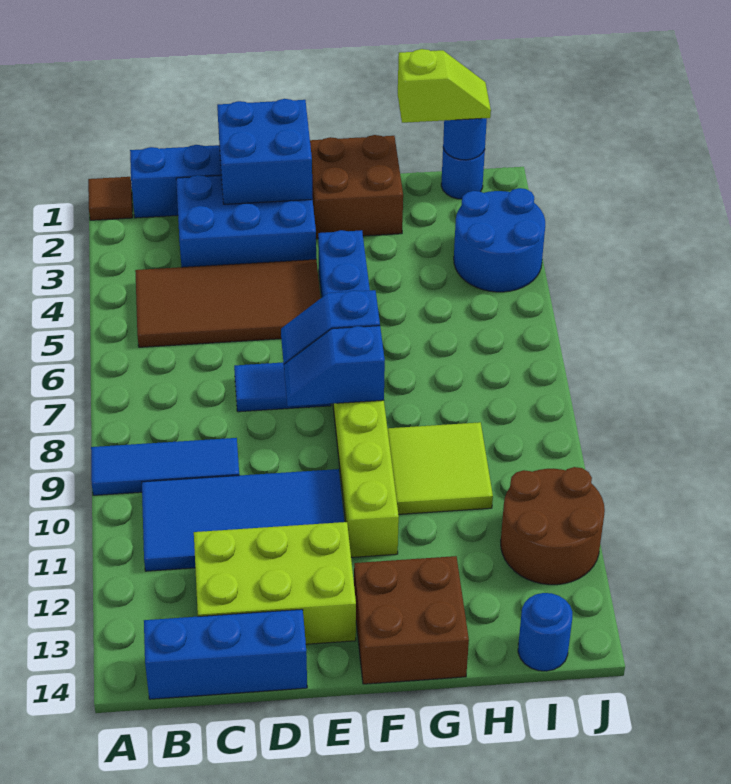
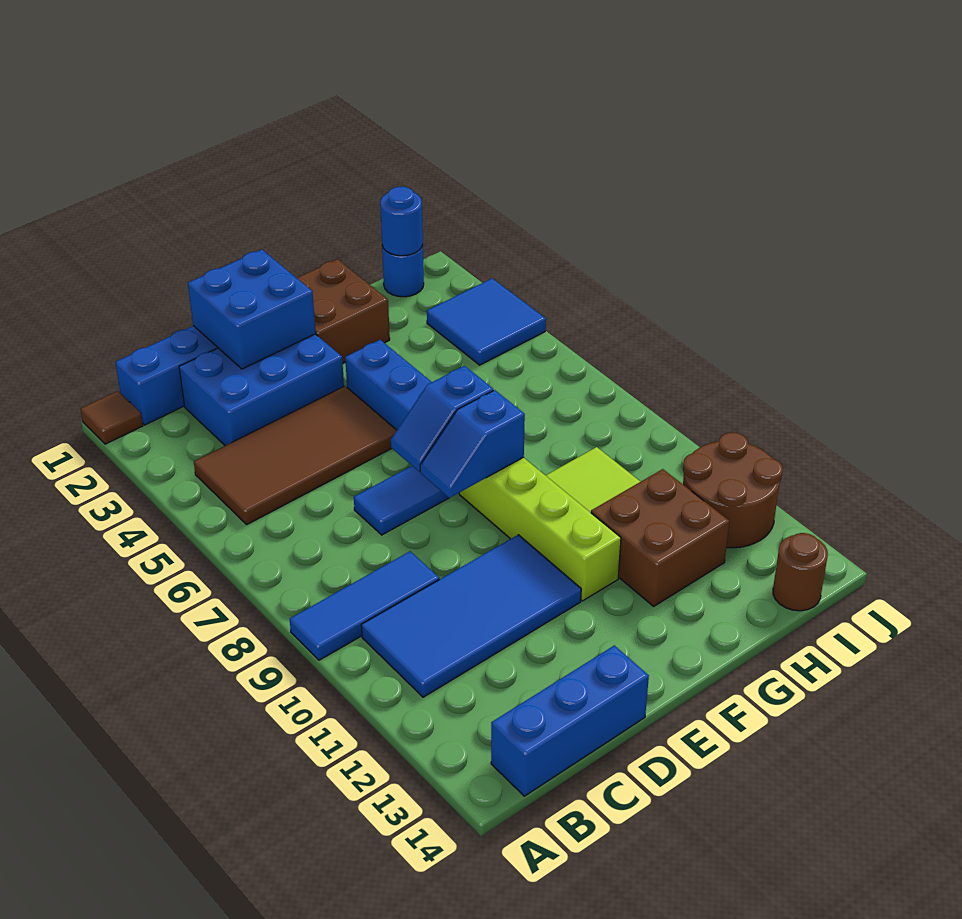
lime 2x3 brick [194,522,356,644] -> none
brown 2x2 brick [354,556,469,684] -> brown 2x2 brick moved to [591,469,729,606]
lime 1x2 slope [398,49,491,123] -> none
blue 2x2 round brick [454,188,545,292] -> blue 2x2 tile [427,278,546,365]
blue 1x1 round brick [518,593,572,671] -> brown 1x1 round brick [773,533,828,611]

